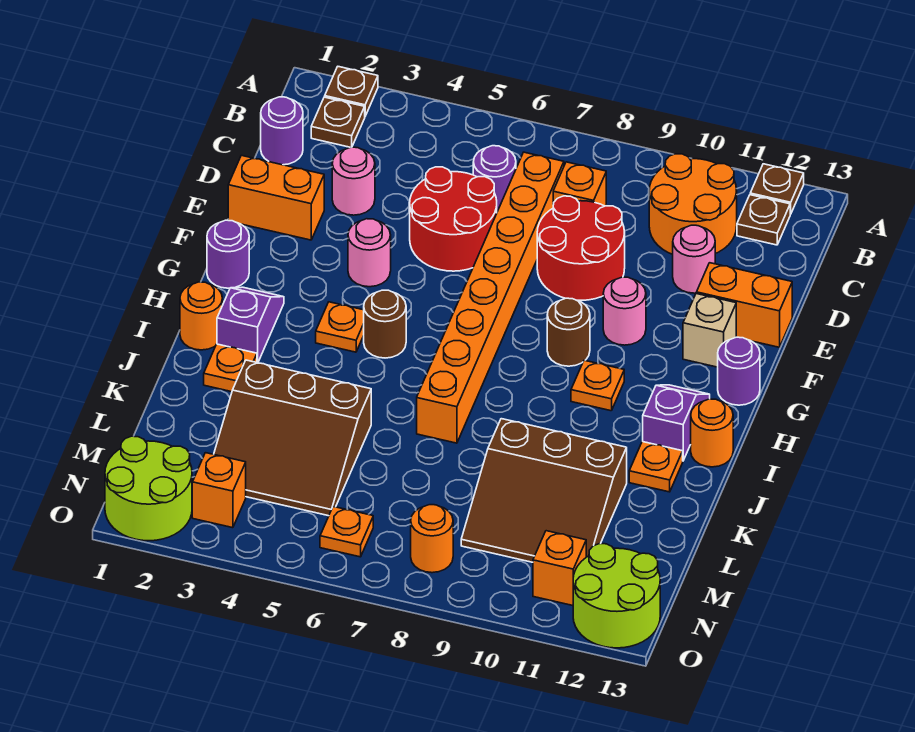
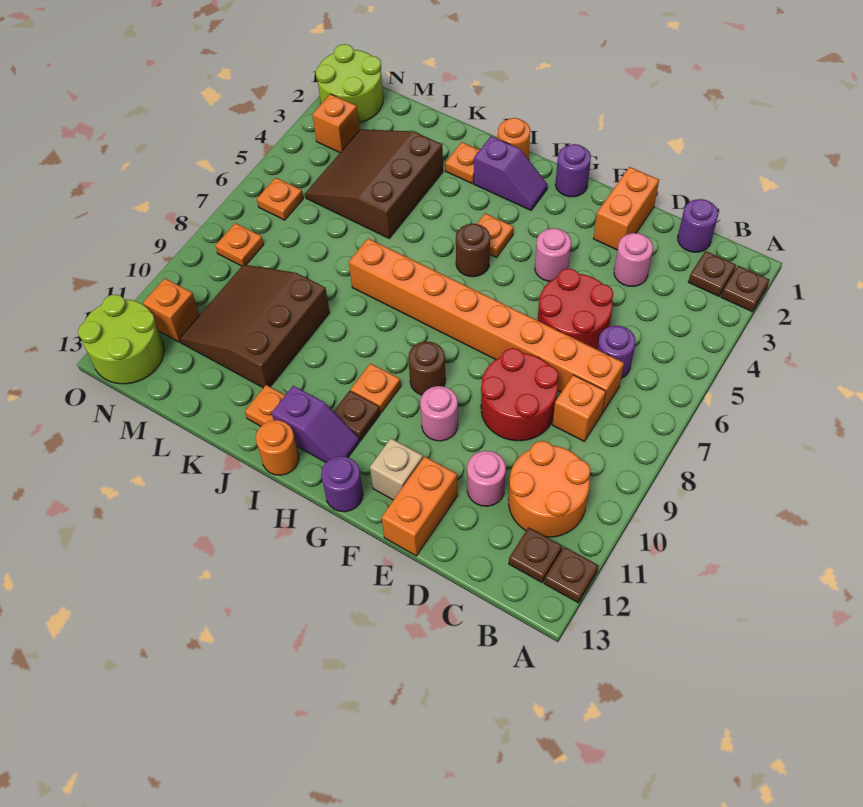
none -> brown 1x1 plate [333,391,380,441]
orange 1x1 round brick [411,505,453,573] -> orange 1x1 plate [215,223,264,266]

